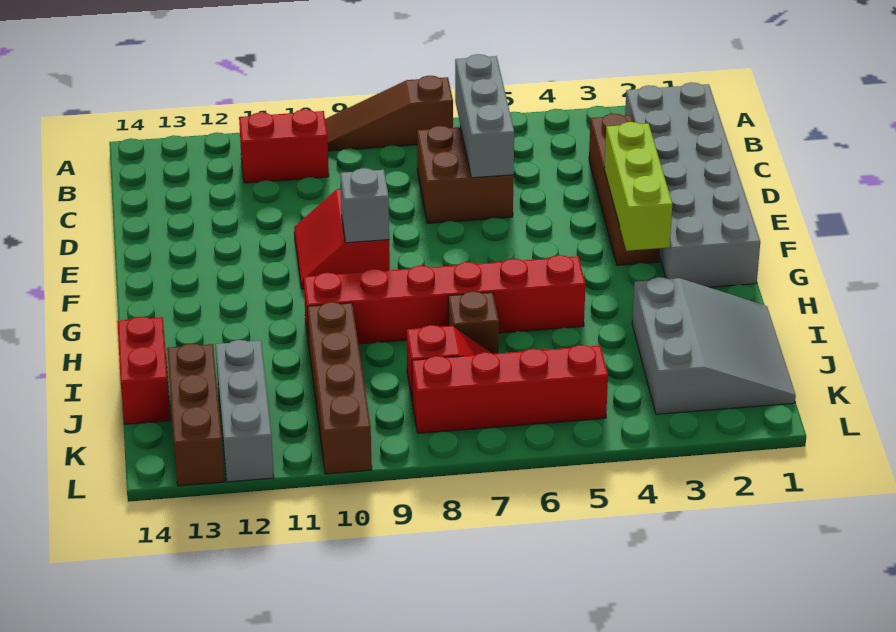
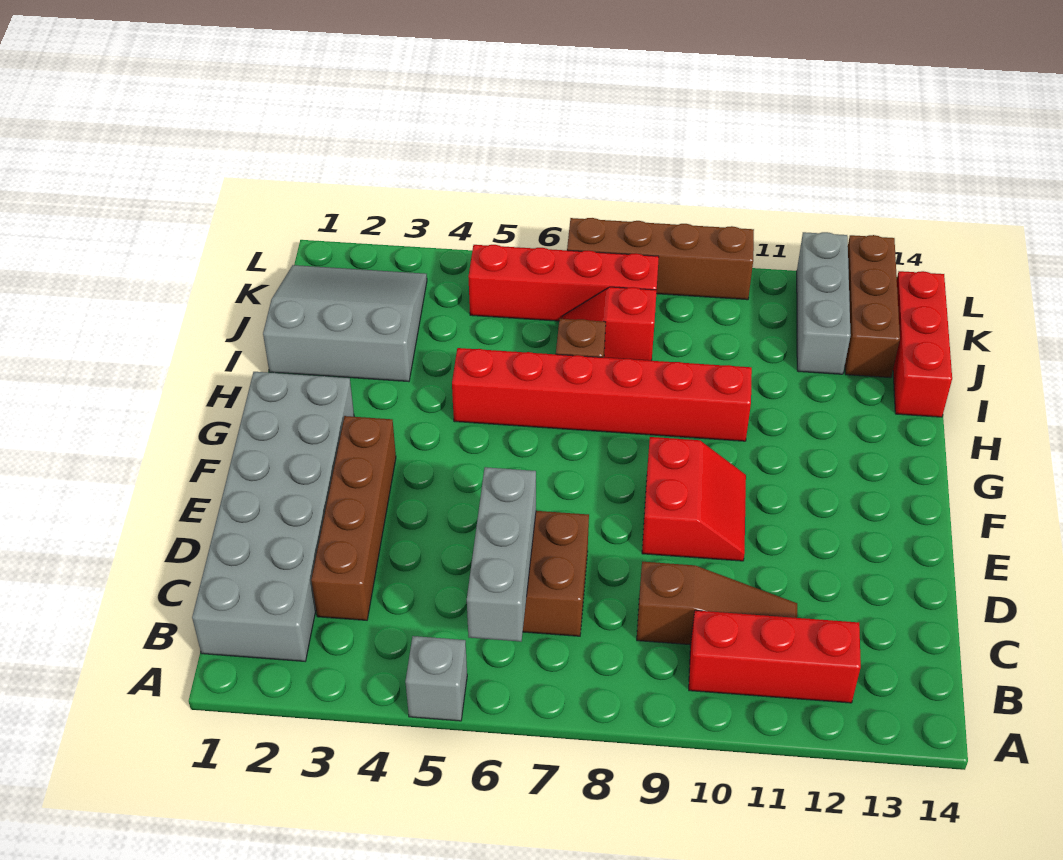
brown 1x3 slope [325,76,453,151] -> brown 1x3 slope moved to [637,562,797,645]
red 1x2 brick [239,109,329,183] -> red 1x3 brick [689,610,861,703]
lime 1x3 brick [604,122,672,251] -> none
grey 1x1 brick [340,168,389,243] -> grey 1x1 brick moved to [405,636,467,721]
grey 3x3 slope [632,277,796,414] -> grey 3x3 slope turned to [263,265,427,382]
brown 1x4 brick [307,302,372,474] -> brown 1x4 brick turned to [567,218,754,300]
red 1x2 brick [117,317,170,424] -> red 1x3 brick [893,271,952,417]

